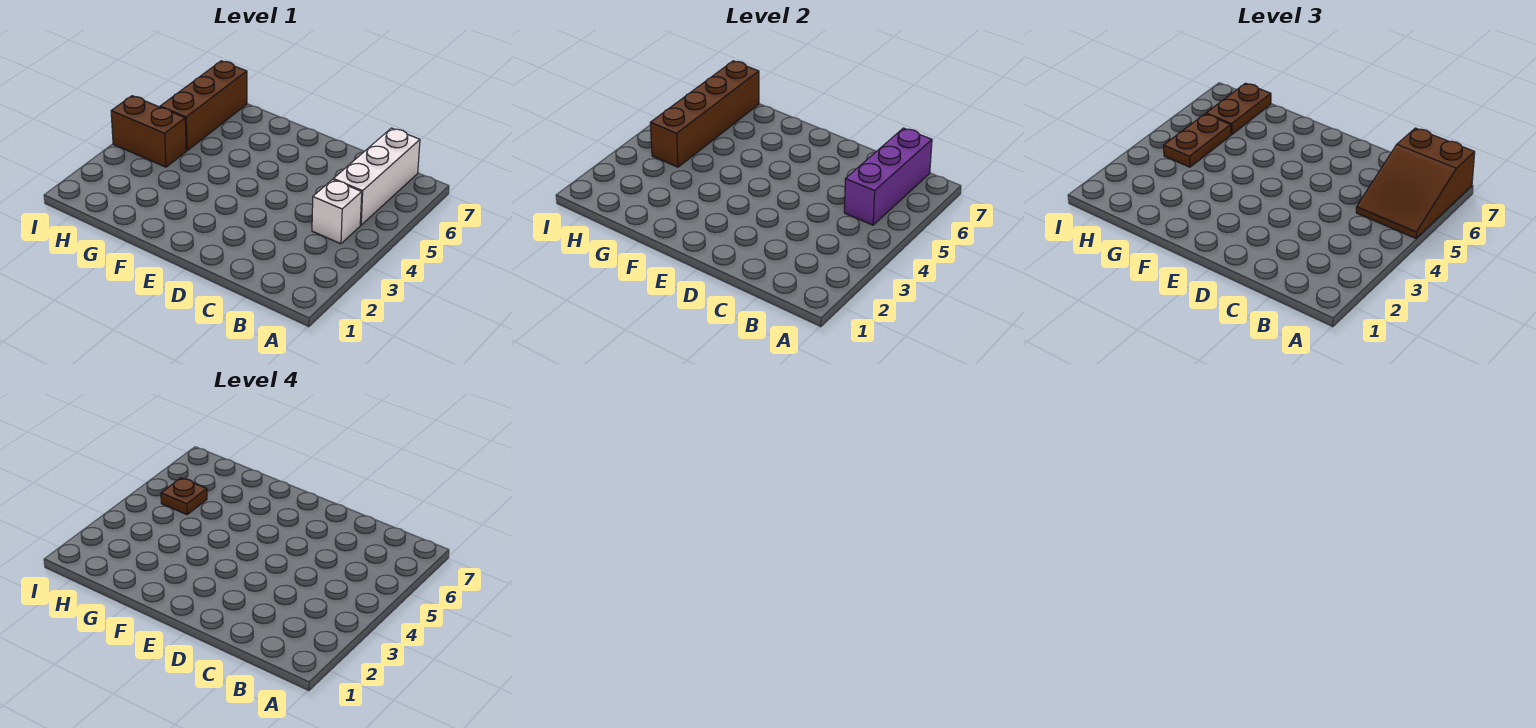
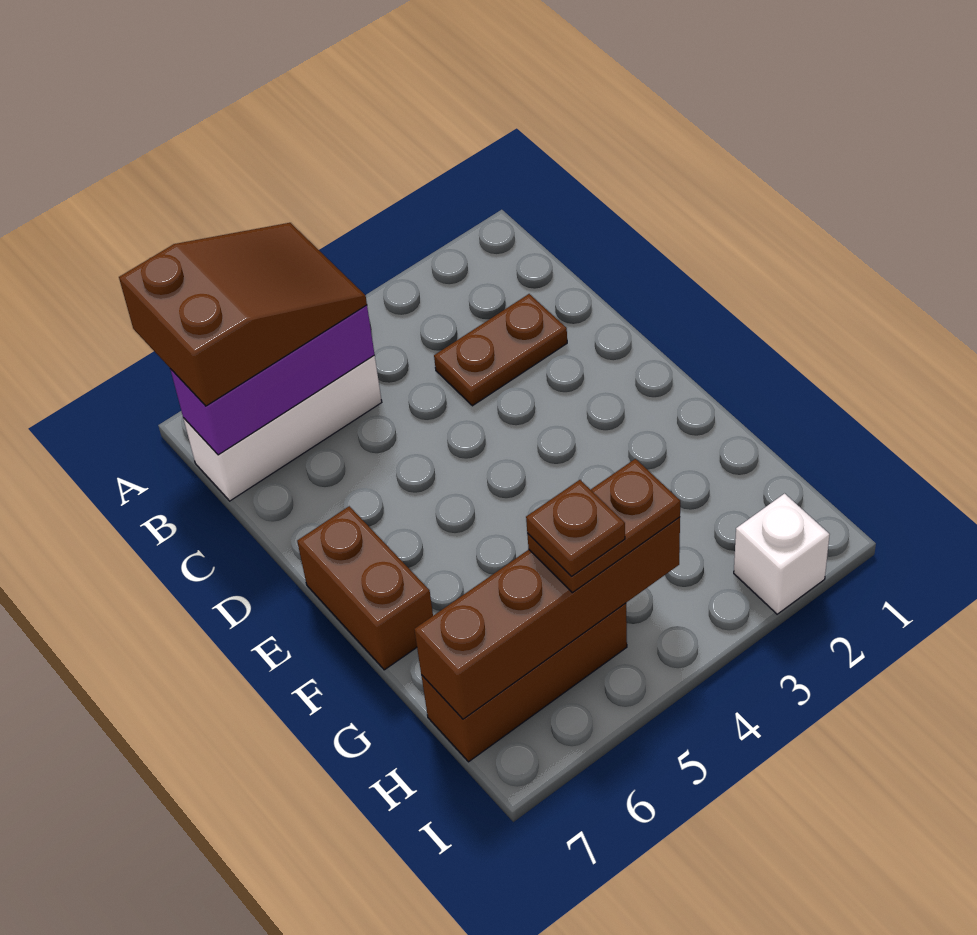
white 1x1 brick [312,180,362,244] -> white 1x1 brick moved to [734,494,830,614]
brown 1x2 brick [111,96,186,167] -> brown 1x2 brick moved to [297,506,433,670]
brown 1x2 plate [1206,83,1271,134] -> brown 1x2 plate moved to [434,294,567,406]

